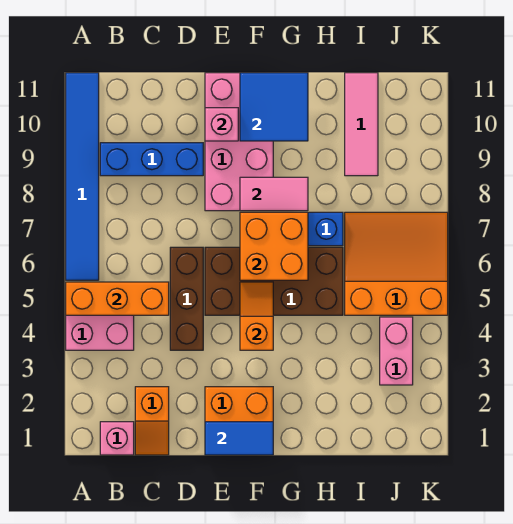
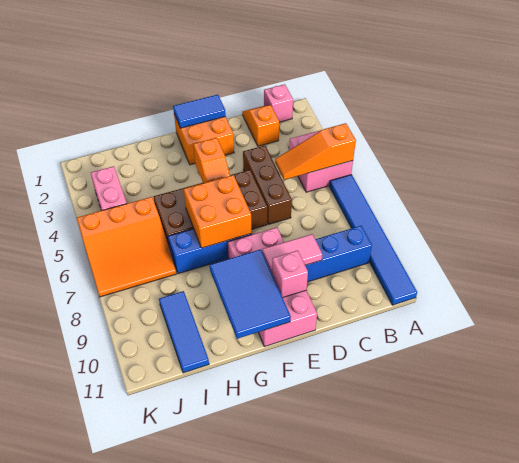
orange 1x3 brick [66,282,169,315] -> orange 1x3 slope [275,123,356,180]
pink 1x2 tile [240,177,308,211] -> pink 1x2 tile moved to [262,234,322,272]
blue 2x2 tile [240,73,308,141] -> blue 2x3 tile [210,249,291,339]
pink 1x3 tile [345,73,378,176] -> blue 1x3 tile [159,291,209,373]

